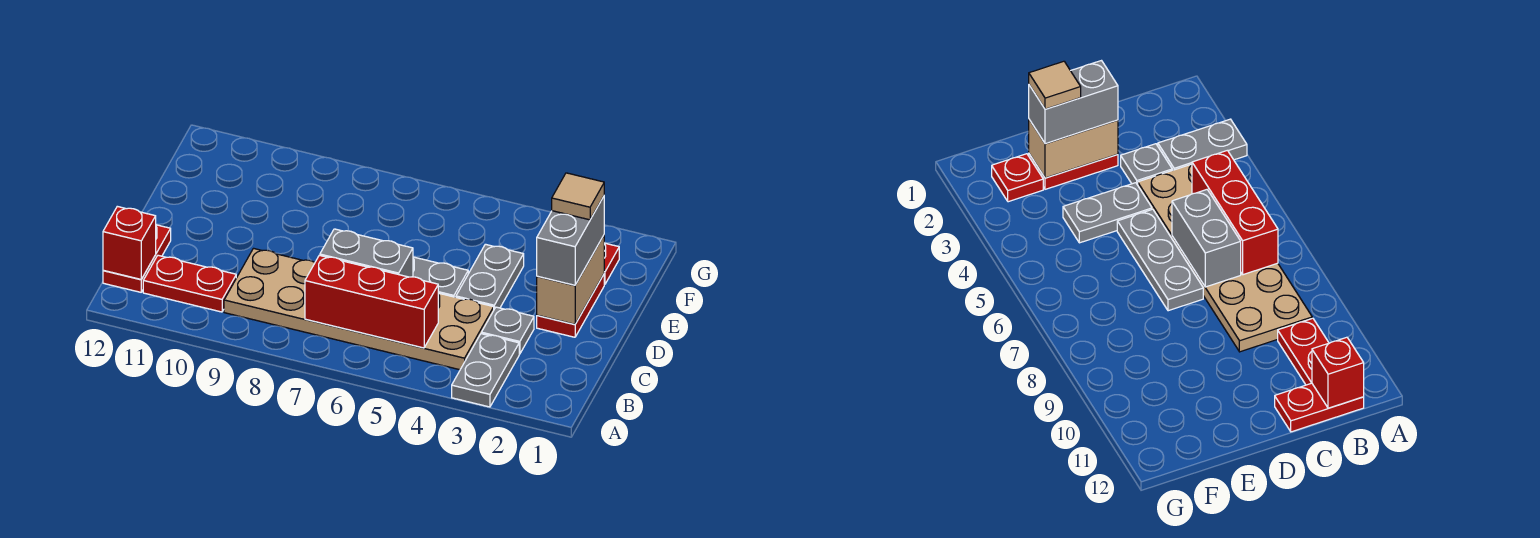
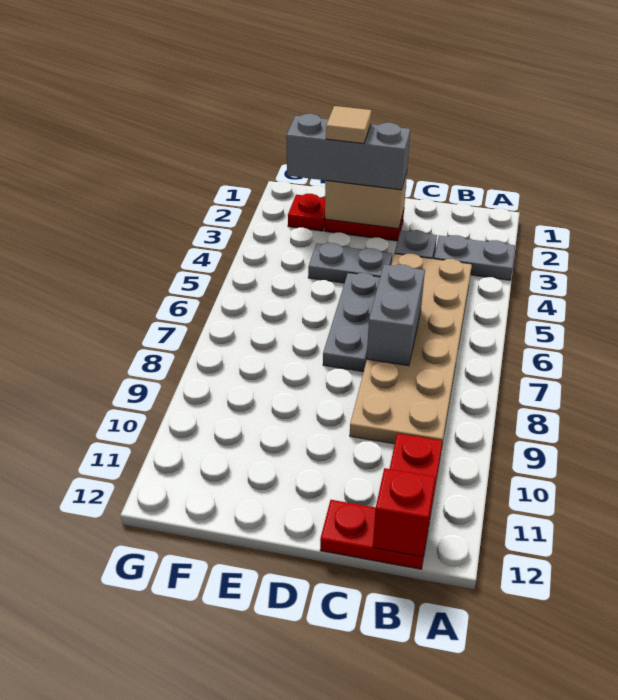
red 1x3 brick [305,255,438,348] -> none
grey 1x2 brick [537,196,604,285] -> grey 1x3 brick [286,114,410,190]

